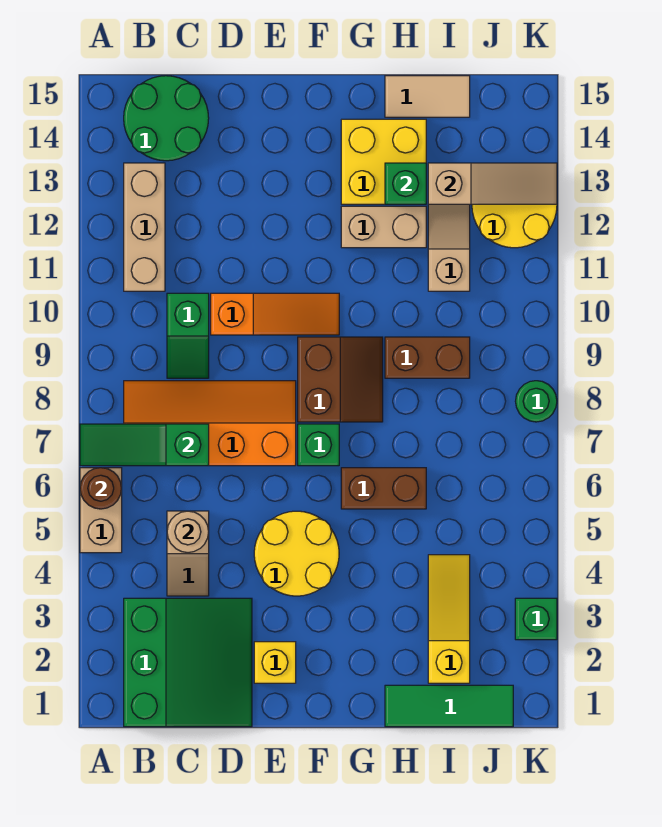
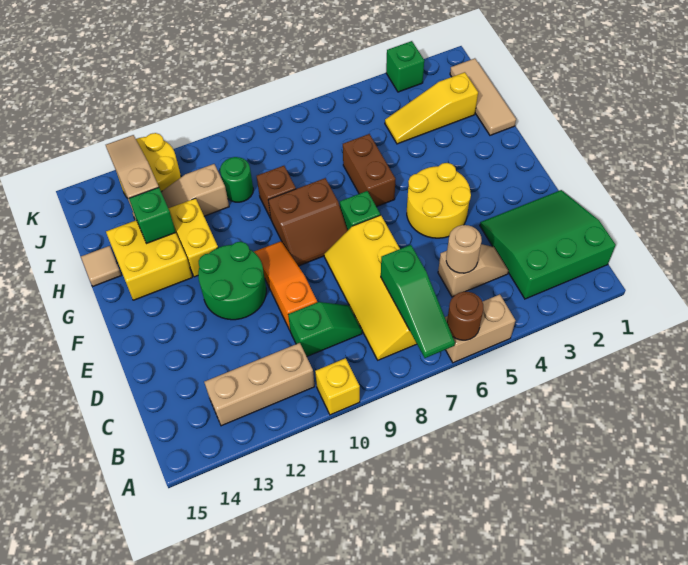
orange 2x4 slope [124,381,296,466] -> yellow 2x4 slope [324,215,417,360]
green 2x2 round brick [124,76,209,161] -> green 2x2 round brick moved to [198,242,266,320]
yellow 1x1 brick [254,642,296,683] -> yellow 1x1 brick moved to [315,358,360,415]
brown 2x2 slope [298,337,383,422] -> brown 2x2 slope turned to [268,178,348,266]
tan 1x2 brick [341,206,426,248] -> yellow 1x2 brick [168,198,218,277]
green 1x3 tile [385,685,513,727] -> tan 1x3 tile [450,58,516,135]
brown 1x2 brick [385,337,470,378] -> brown 1x1 brick [257,166,296,219]
tan 1x2 tile [385,76,470,117] -> tan 1x1 tile [81,246,121,286]
green 1x1 round brick [515,381,557,422] -> green 1x1 round brick moved to [220,157,253,202]

